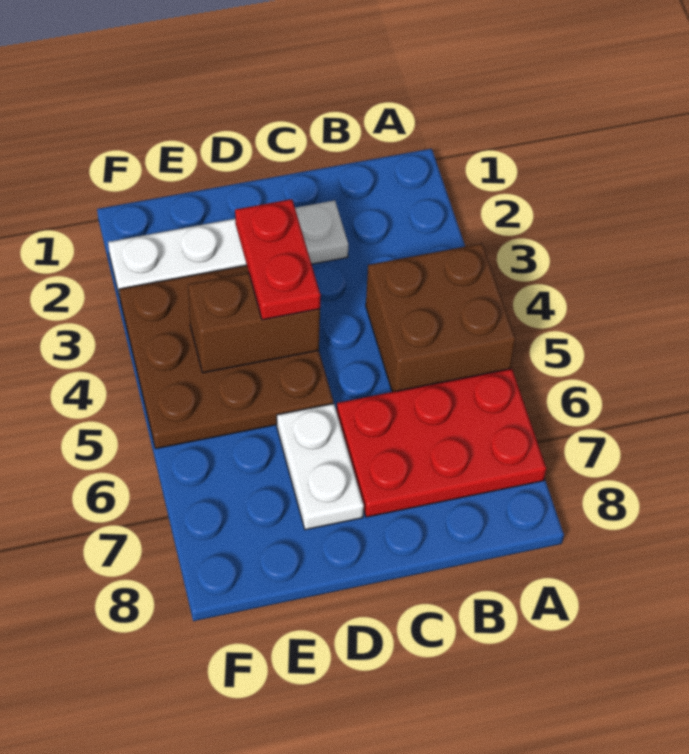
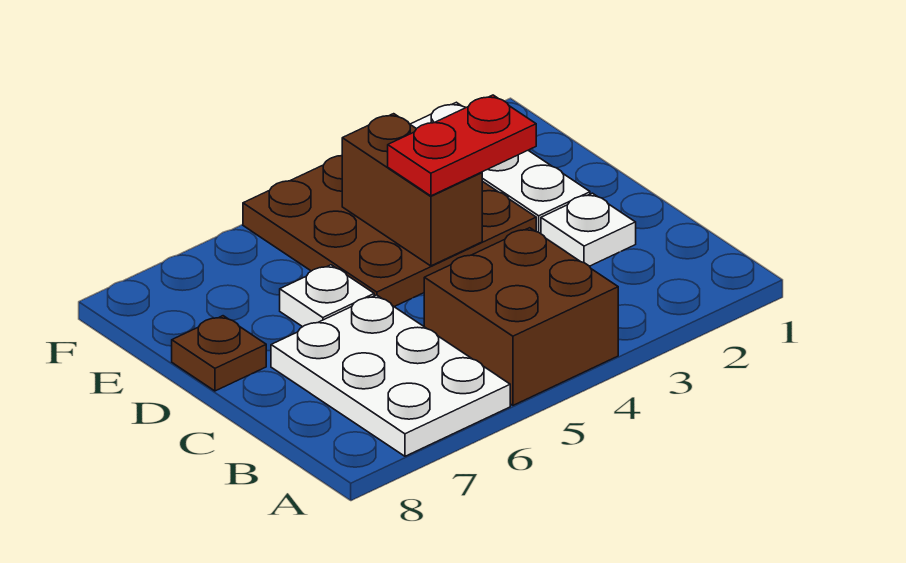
red 2x3 plate [337,369,546,517] -> white 2x3 plate [271,295,510,456]
white 1x2 plate [277,404,364,530] -> white 1x1 plate [280,265,374,327]
none -> brown 1x1 plate [172,316,266,391]

